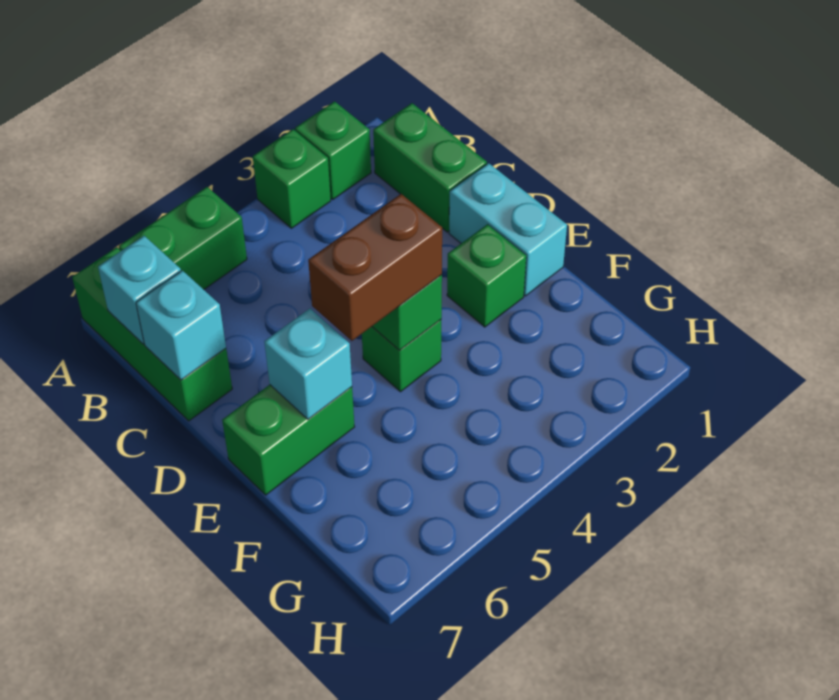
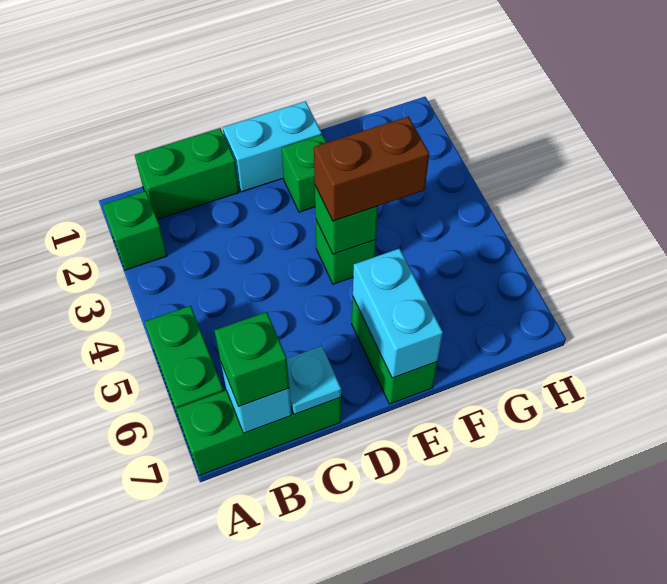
green 1x1 brick [253,129,331,228] -> green 1x1 brick moved to [214,312,289,407]
cyan 1x1 brick [136,270,226,380] -> cyan 1x1 plate [287,346,341,414]
brown 1x2 brick [308,194,442,341] -> brown 1x2 brick turned to [314,116,429,221]
cyan 1x1 brick [264,308,352,419] -> cyan 1x2 brick [353,248,443,378]

